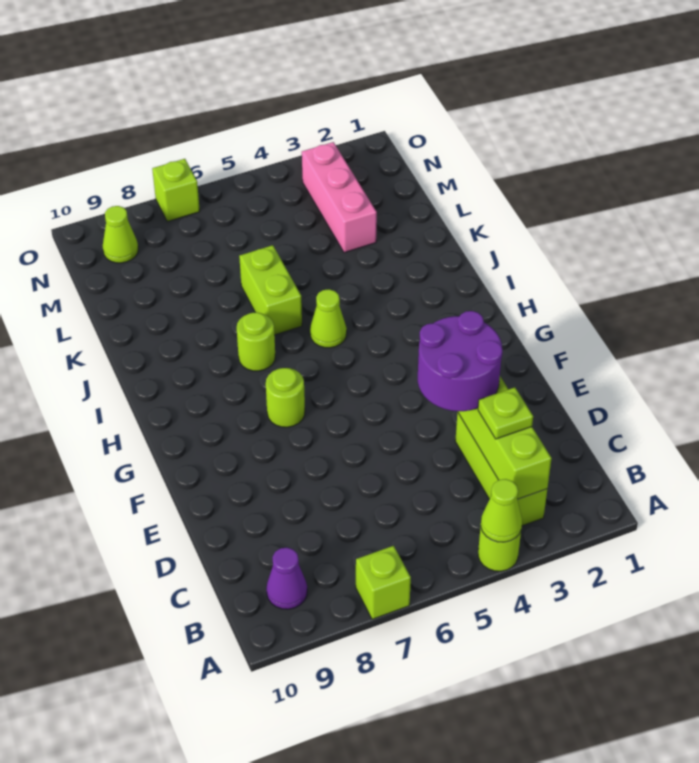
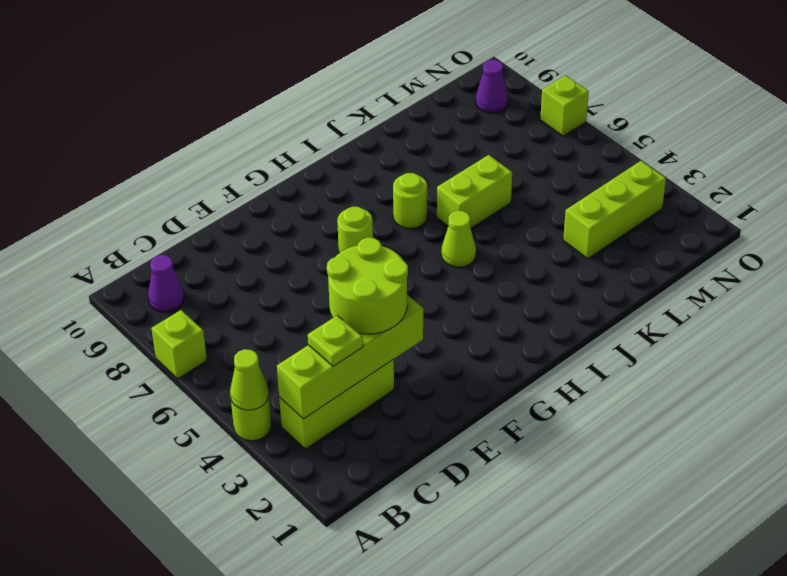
purple 2x2 round brick [418,311,502,411] -> lime 2x2 round brick [327,238,408,334]
pink 1x3 brick [302,142,377,253] -> lime 1x3 brick [563,161,666,259]
lime 1x1 cone [103,206,138,263] -> purple 1x1 cone [476,60,508,113]

